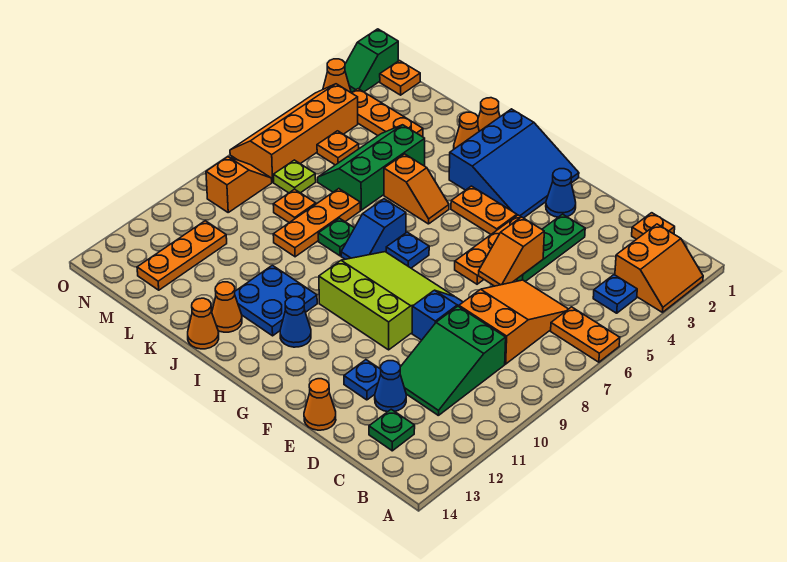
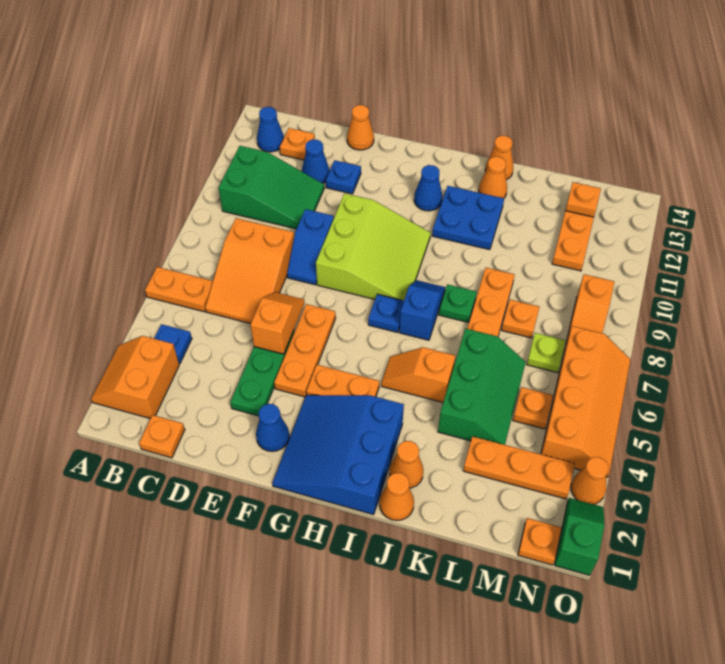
none -> blue 1x1 cone [257,107,284,152]
green 2x3 slope [400,306,506,416] -> green 2x3 slope turned to [218,146,324,229]
green 1x1 plate [369,409,415,451] -> orange 1x1 plate [280,128,315,160]
lime 3x3 slope [319,252,453,350] -> lime 3x3 slope turned to [316,193,431,301]
none -> orange 1x1 plate [565,182,601,217]

